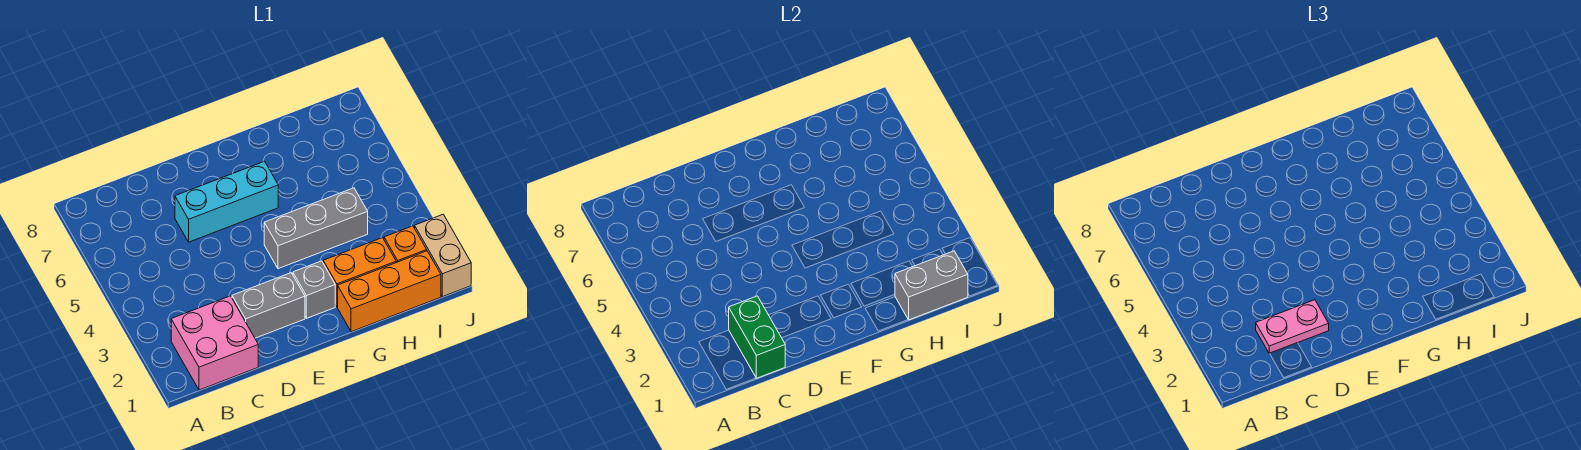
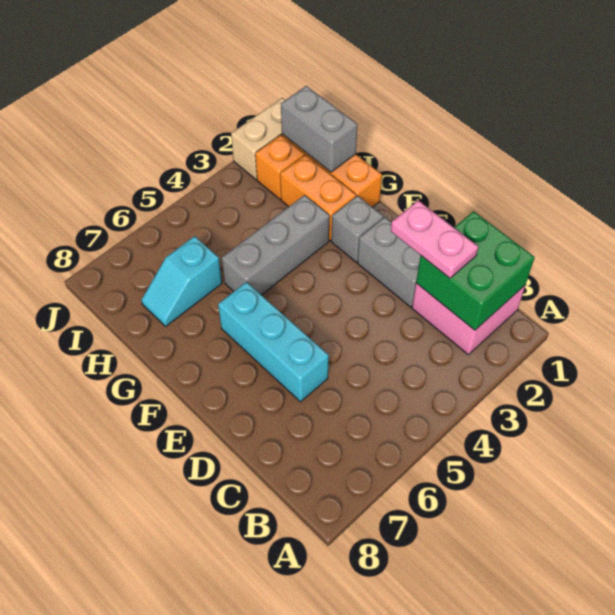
green 1x2 brick [729,296,785,378] -> green 2x2 brick [416,211,534,330]
grey 1x3 brick [264,188,368,269] -> grey 1x3 brick turned to [222,195,330,295]
none -> cyan 1x2 slope [141,236,222,326]

